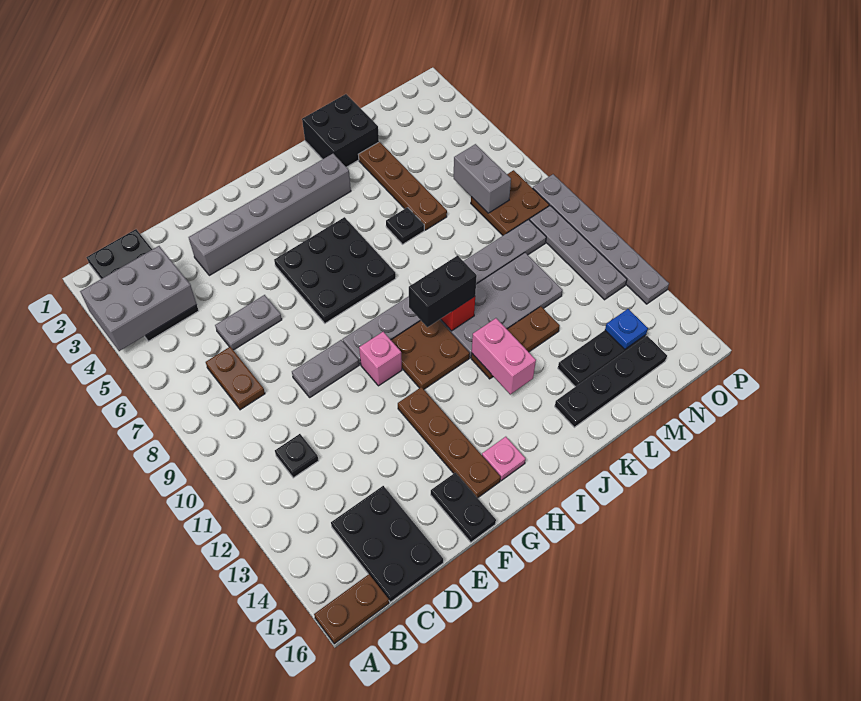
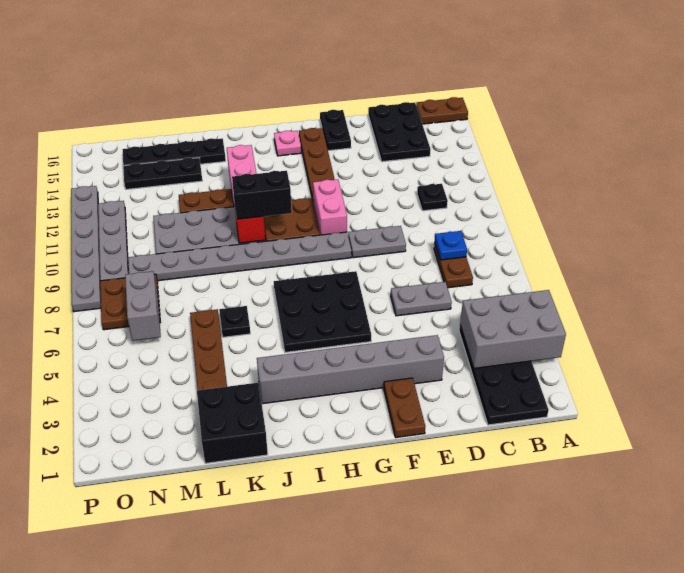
none -> brown 1x2 plate [384,378,425,437]
pink 1x1 brick [359,332,402,386] -> pink 1x2 brick [313,179,347,235]
blue 1x1 plate [605,309,648,349] -> blue 1x1 plate moved to [435,231,467,260]

